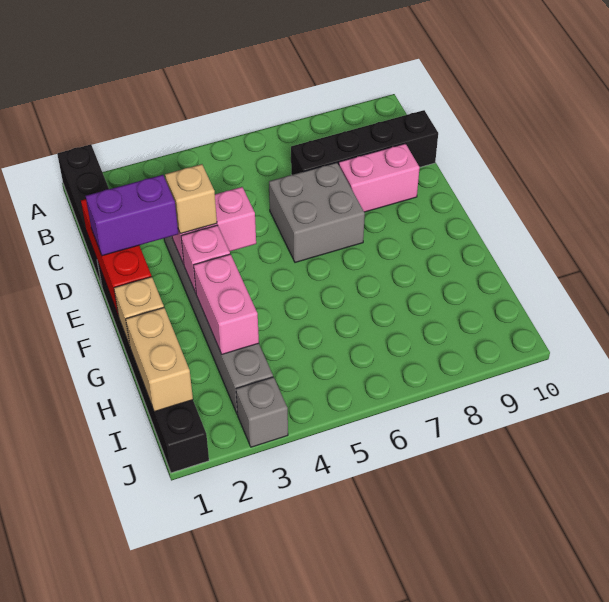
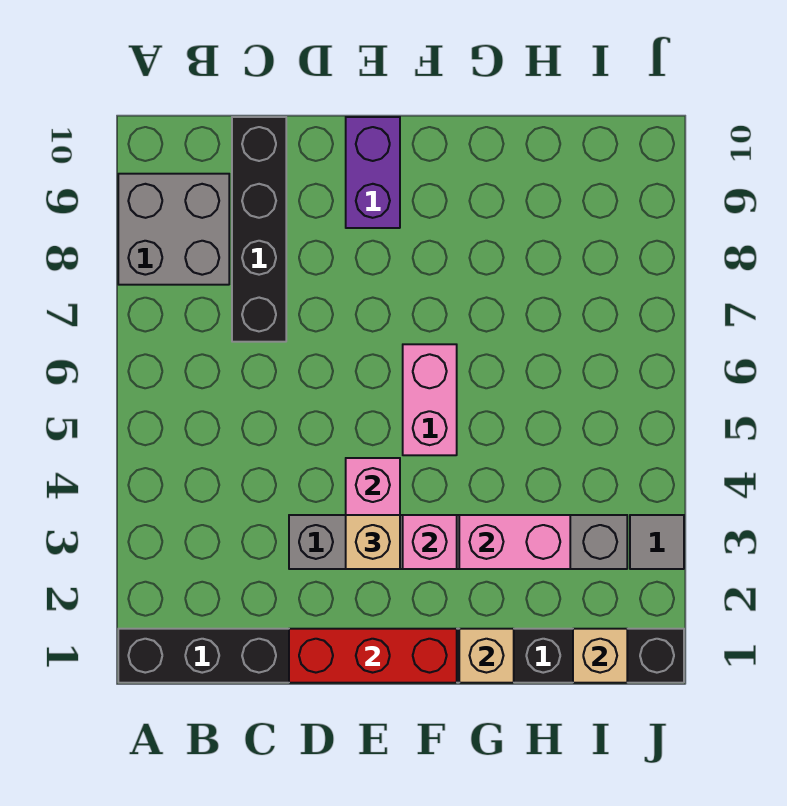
grey 2x2 brick [269,163,365,263] -> grey 2x2 brick moved to [118,174,229,285]
pink 1x2 brick [339,144,420,212] -> pink 1x2 brick moved to [403,344,457,455]
purple 1x2 brick [86,175,178,256] -> purple 1x2 brick moved to [346,117,400,228]
tan 1x2 brick [126,308,193,412] -> tan 1x1 brick [573,629,627,683]
grey 1x1 brick [236,377,288,447] -> grey 1x1 tile [630,515,684,569]

